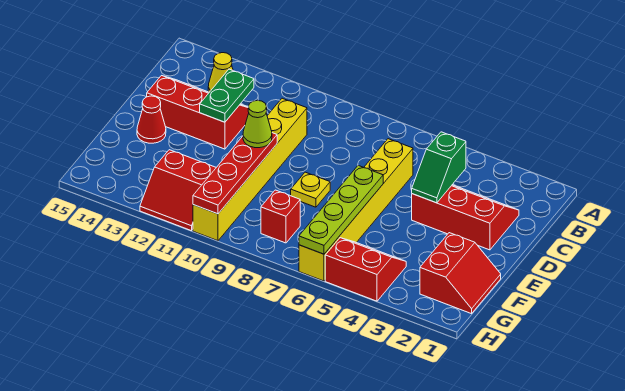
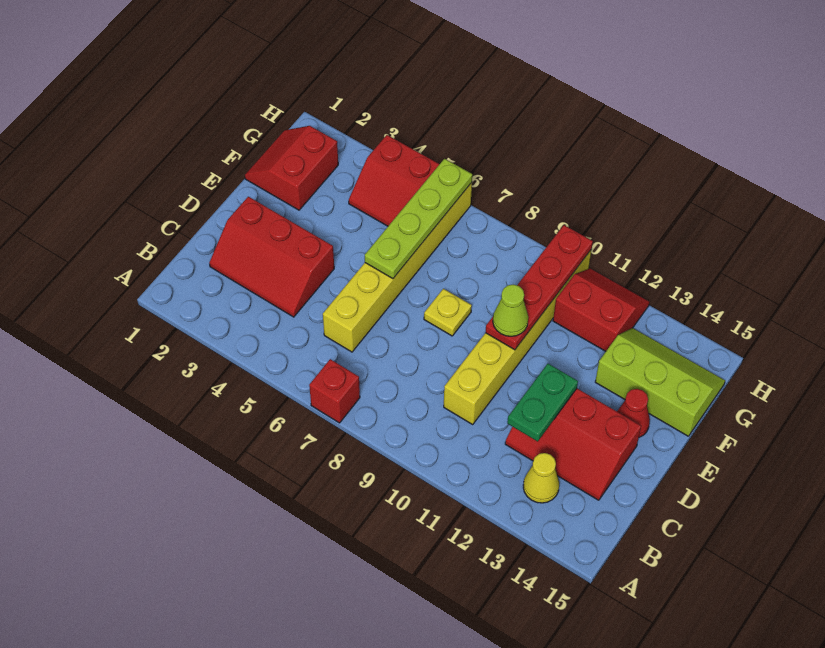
green 1x2 slope [412,132,466,203] -> none
none -> lime 2x3 slope [595,328,725,436]
red 1x1 brick [261,190,300,243] -> red 1x1 brick moved to [309,359,360,423]

